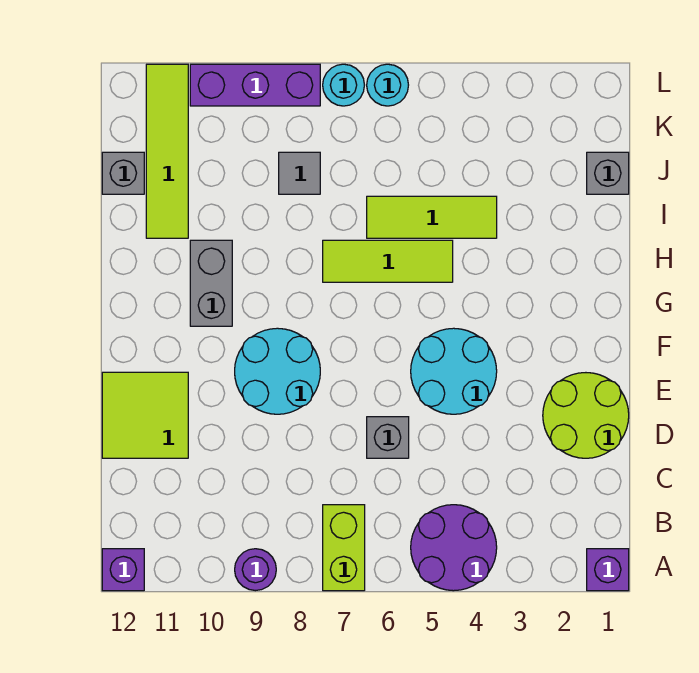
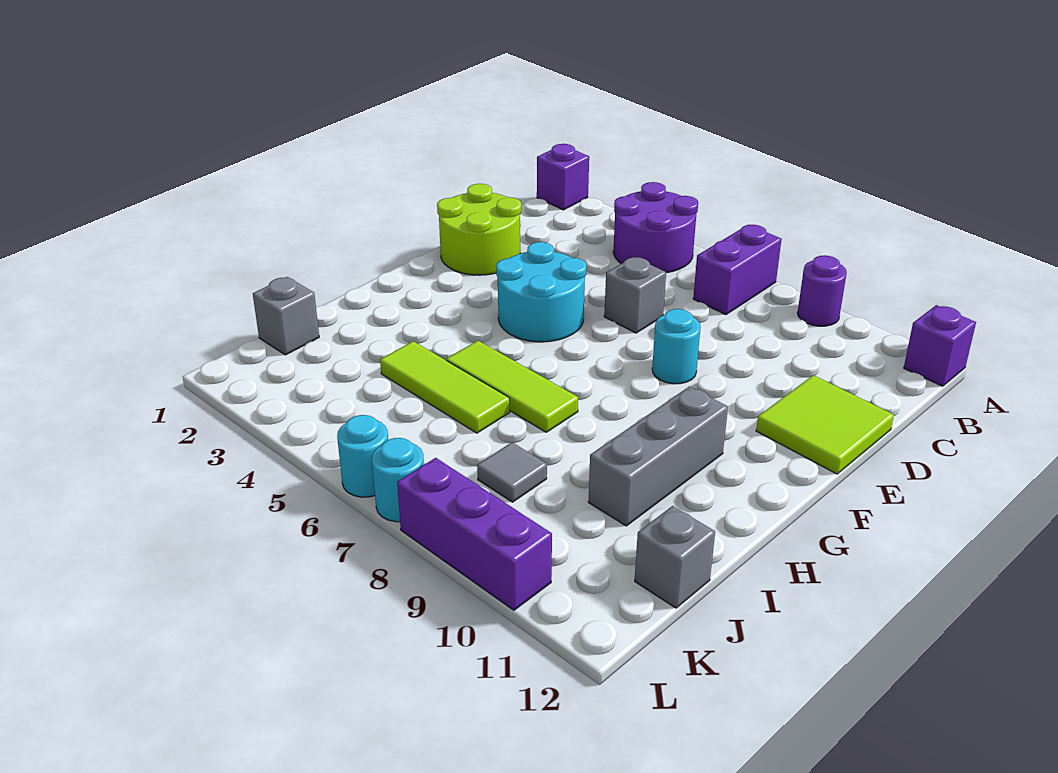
lime 1x2 brick [323,505,365,591] -> purple 1x2 brick [693,225,782,315]
cyan 2x2 round brick [235,328,320,414] -> cyan 1x1 round brick [652,309,700,384]
grey 1x2 brick [190,240,232,326] -> grey 1x3 brick [588,386,728,526]
lime 1x4 tile [146,64,188,238] -> none

